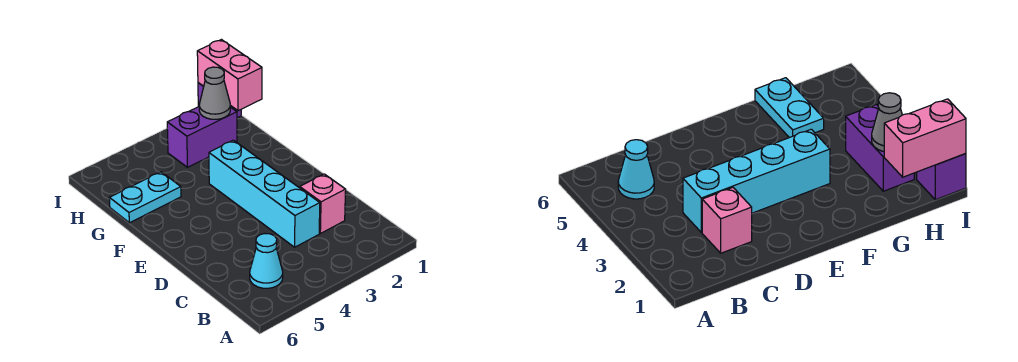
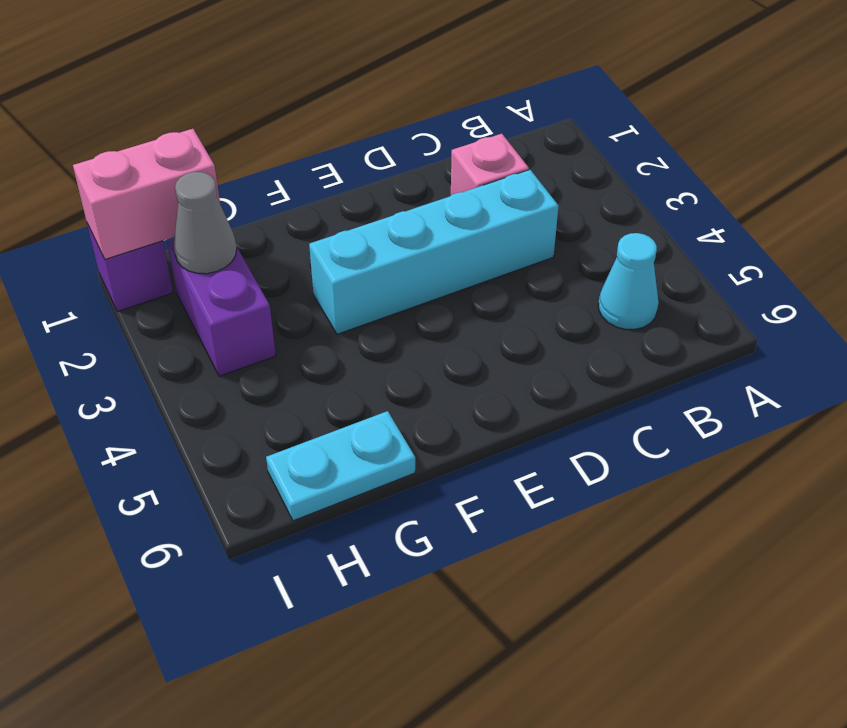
cyan 1x2 plate [109,172,181,223] -> cyan 1x2 plate turned to [266,411,415,521]

